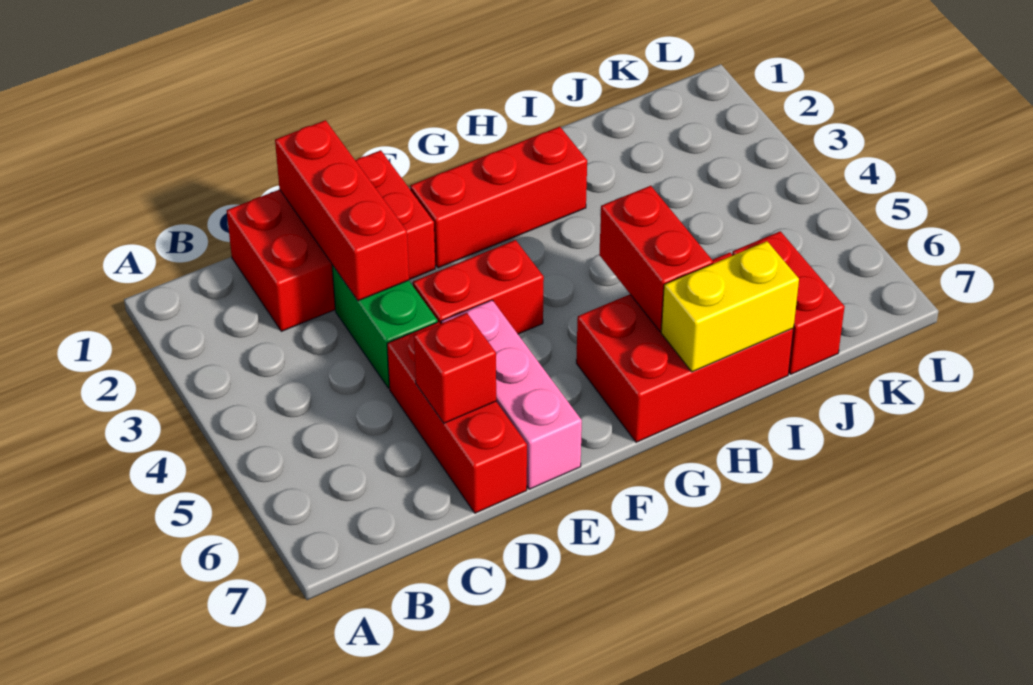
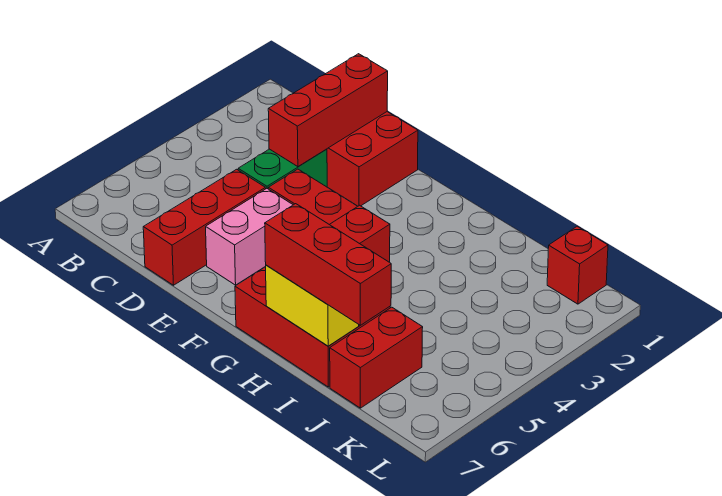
red 1x1 brick [414,313,496,423] -> red 1x1 brick moved to [547,226,608,304]
pink 1x3 brick [441,300,582,489] -> pink 1x2 brick [206,189,293,285]
red 1x3 brick [410,127,587,268] -> red 1x3 brick moved to [265,204,391,325]

